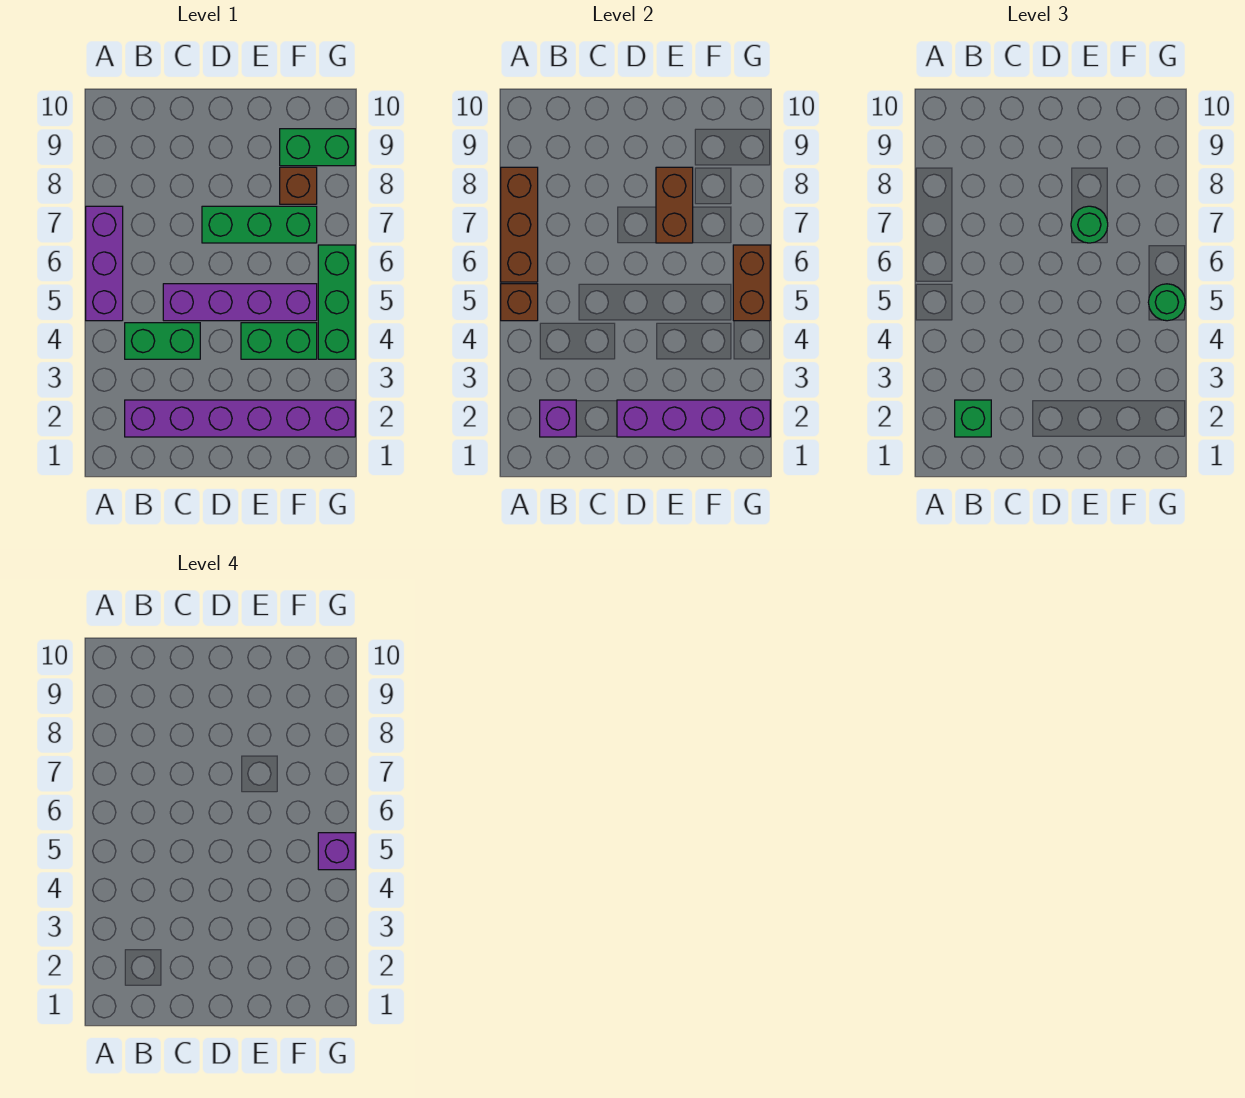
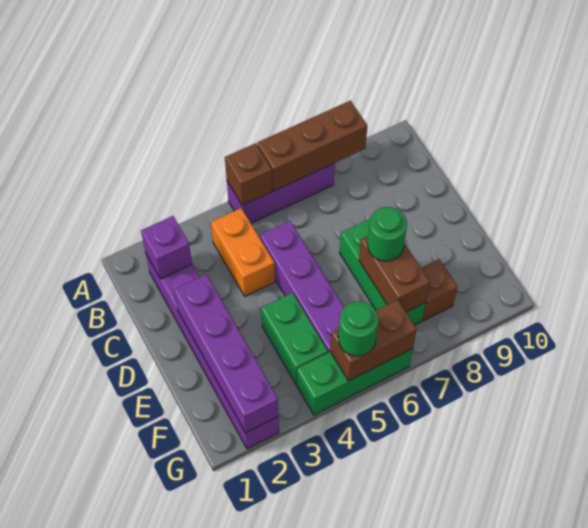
green 1x1 brick [955,400,991,437] -> none
green 1x2 brick [125,323,200,359] -> orange 1x2 brick [211,208,275,296]
brown 1x2 brick [656,167,693,243] -> brown 1x2 brick turned to [359,236,430,312]
green 1x2 brick [280,129,355,166] -> none
purple 1x1 brick [318,833,355,870] -> none

